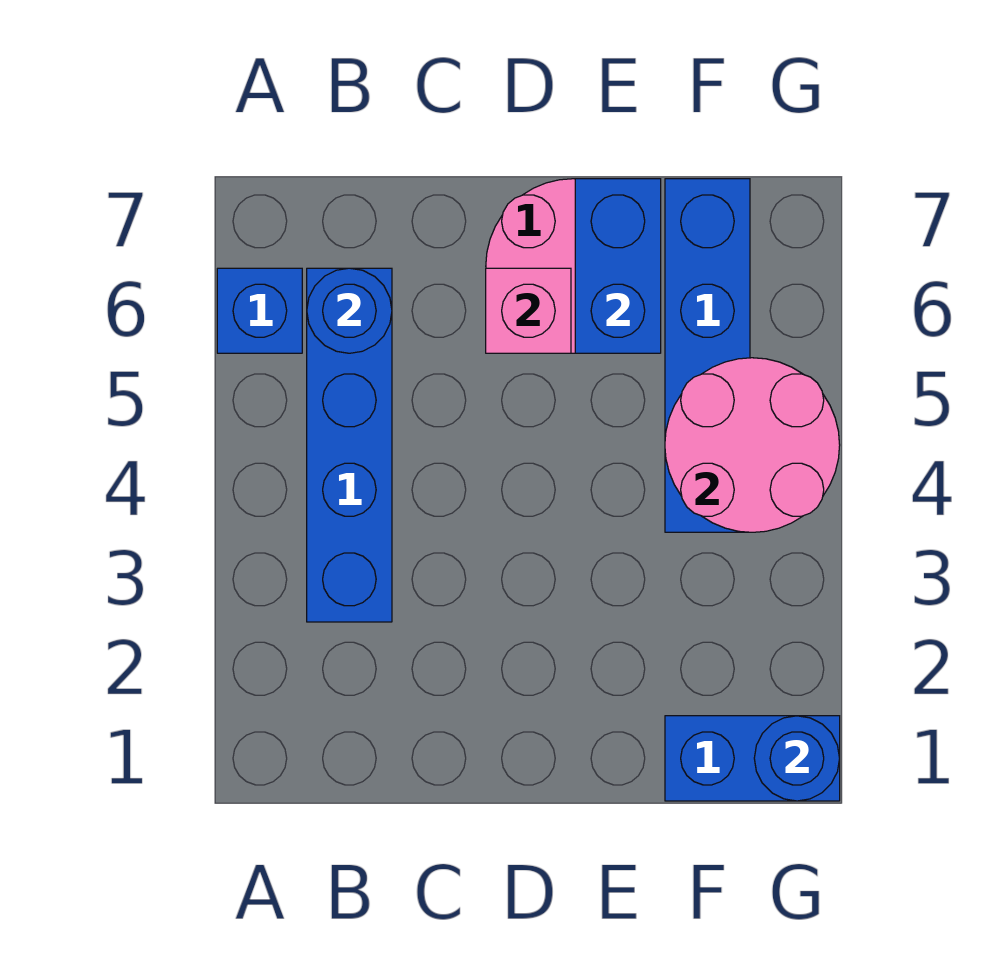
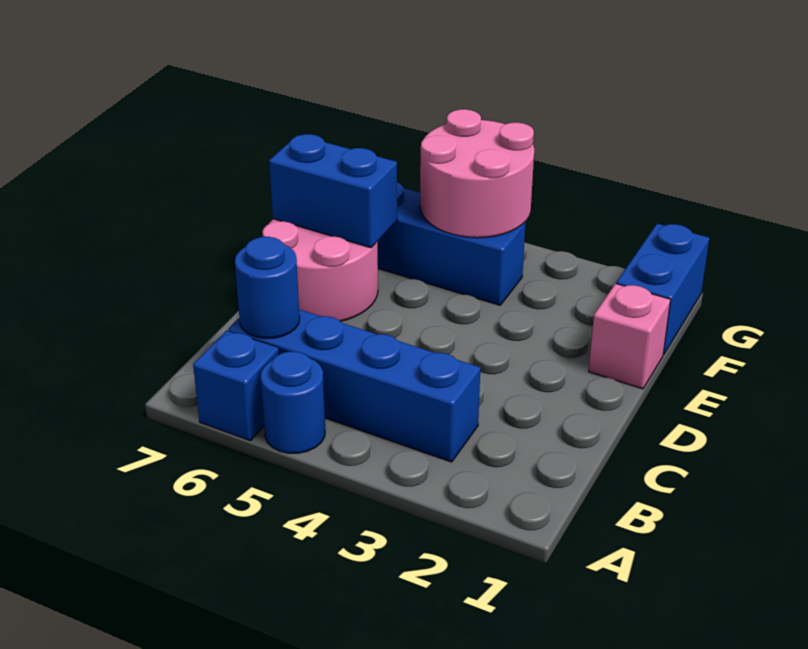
pink 1x1 brick [486,268,571,353] -> pink 1x1 brick moved to [589,284,670,389]
blue 1x1 round brick [754,716,840,801] -> blue 1x1 round brick moved to [261,351,325,453]

